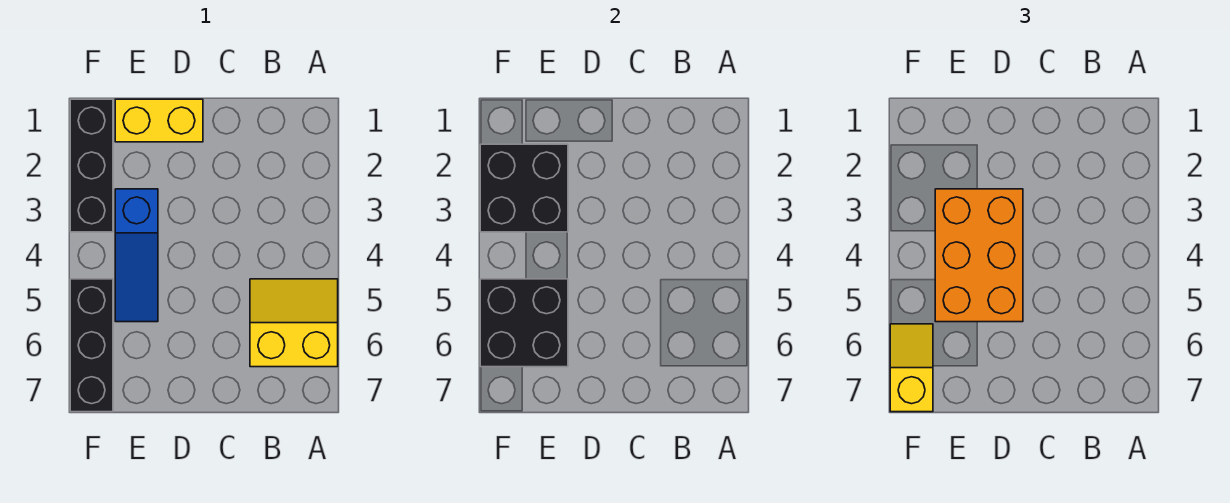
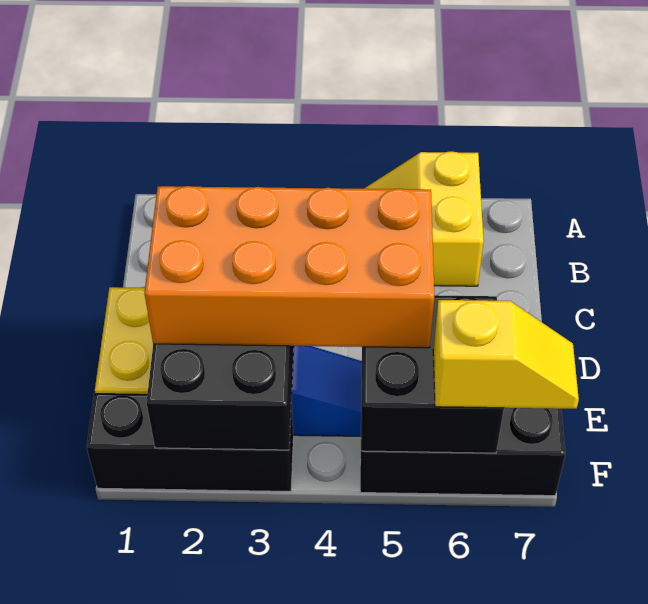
orange 2x3 brick [935,189,1023,322] -> orange 2x4 brick [144,186,434,348]
yellow 1x2 slope [890,324,933,412] -> yellow 1x2 slope turned to [433,300,579,409]

